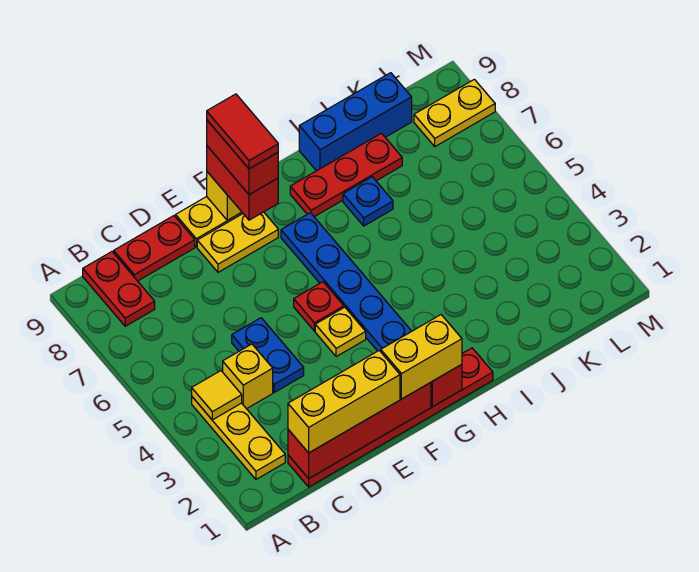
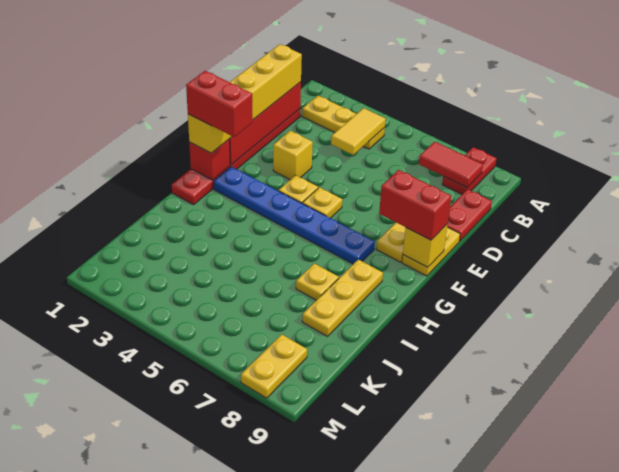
yellow 1x1 tile [192,371,242,420] -> yellow 1x2 tile [331,108,386,155]
red 1x2 plate [83,252,155,326] -> red 1x2 plate turned to [442,147,496,194]
yellow 1x1 brick [223,344,273,409] -> yellow 1x1 brick moved to [273,131,313,180]
blue 1x2 plate [232,318,304,392] -> none
red 1x1 plate [294,282,344,331] -> yellow 1x1 plate [302,187,342,218]
red 1x2 brick [207,120,278,195] -> red 1x2 brick moved to [186,71,253,137]
red 1x2 tile [207,94,278,169] -> red 1x2 tile moved to [419,142,483,187]
red 1x3 plate [290,133,402,217] -> yellow 1x3 plate [302,260,383,336]
blue 1x1 plate [343,177,393,226] -> yellow 1x1 plate [296,263,339,300]
blue 1x3 brick [299,73,412,171] -> none

